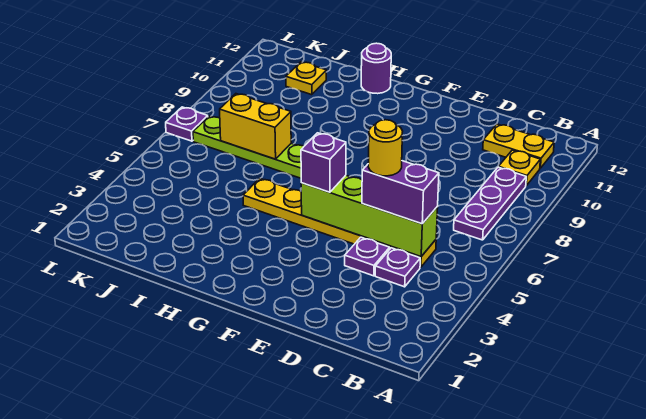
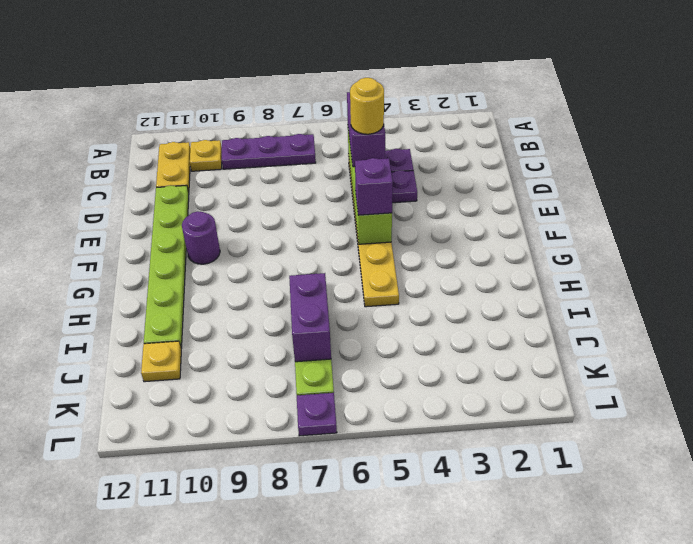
none -> lime 1x6 plate [144,185,189,348]
purple 1x1 round brick [361,43,391,94] -> purple 1x1 round brick moved to [182,211,220,264]
yellow 1x2 brick [220,94,291,159] -> purple 1x2 brick [289,273,331,362]

